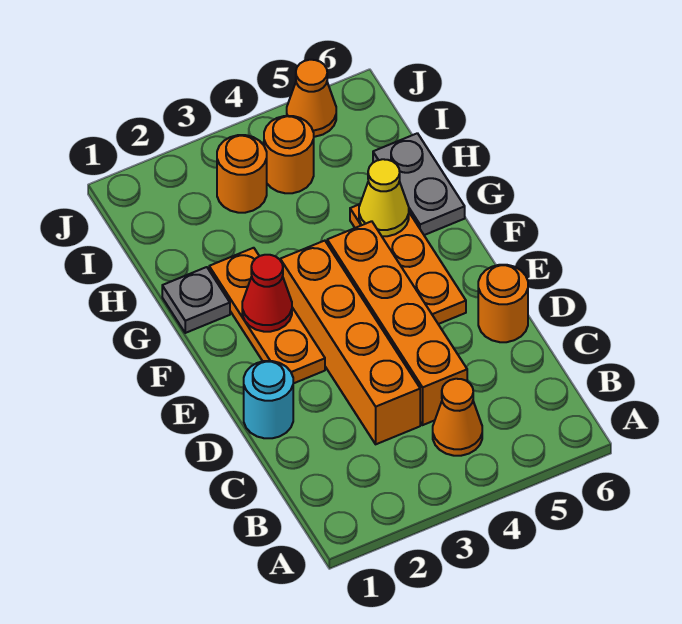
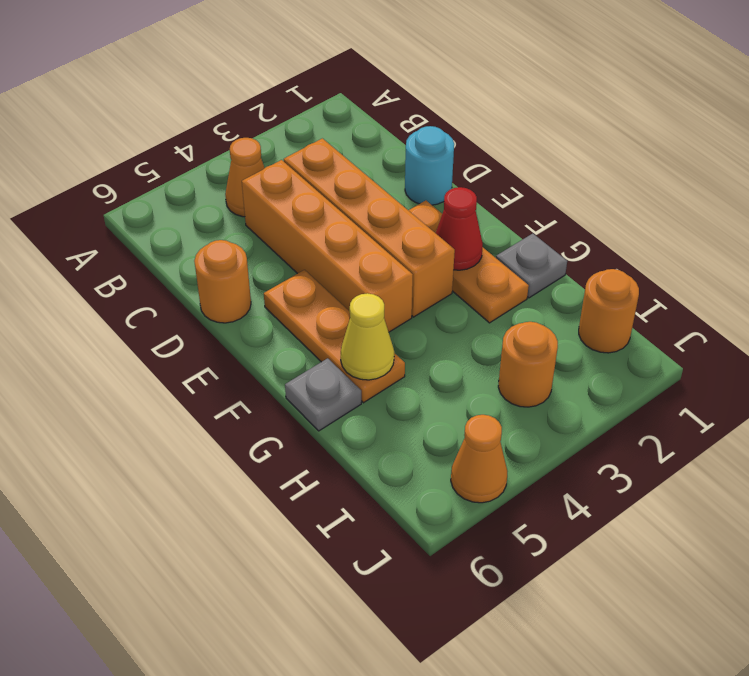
grey 1x2 plate [373,133,465,235] -> grey 1x1 plate [285,358,361,431]
orange 1x1 round brick [264,116,314,193] -> orange 1x1 round brick moved to [579,269,639,353]

